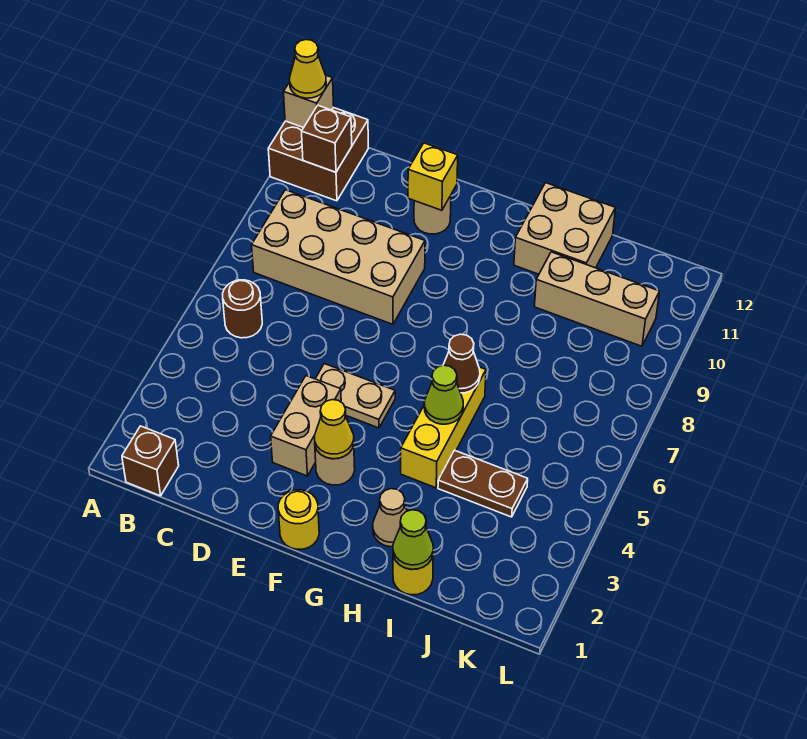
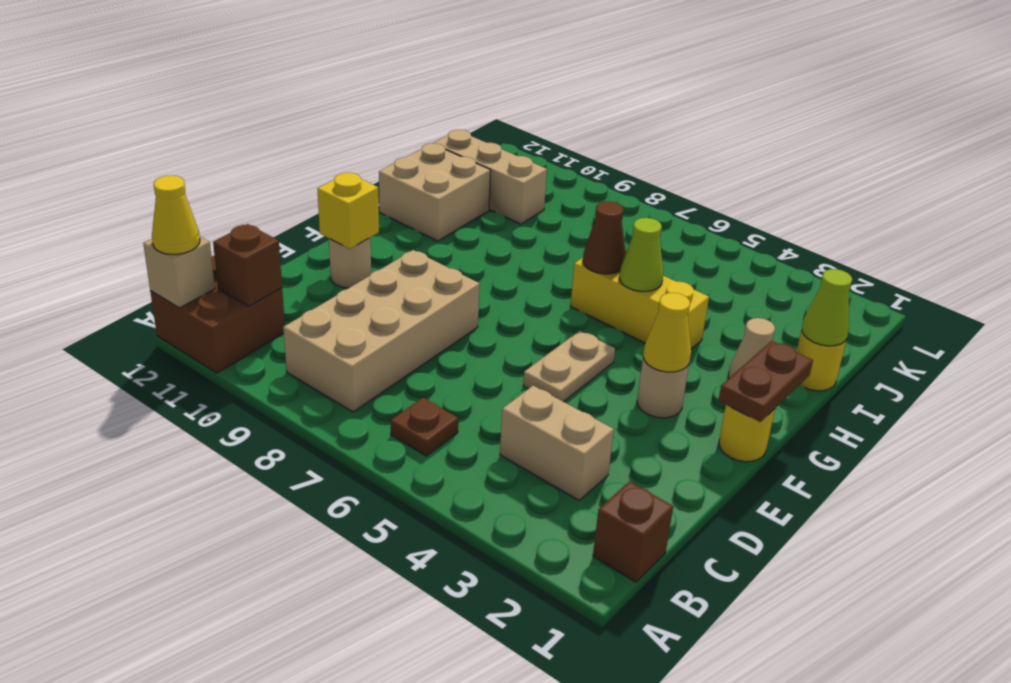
brown 1x1 round brick [223,280,262,338] -> brown 1x1 plate [391,398,458,456]
tan 1x2 brick [271,376,341,476] -> tan 1x2 brick moved to [500,386,614,500]
brown 1x2 plate [438,450,528,517] -> brown 1x2 plate moved to [718,341,813,422]
tan 1x3 brick [534,252,660,346] -> tan 1x3 brick turned to [434,130,547,224]

